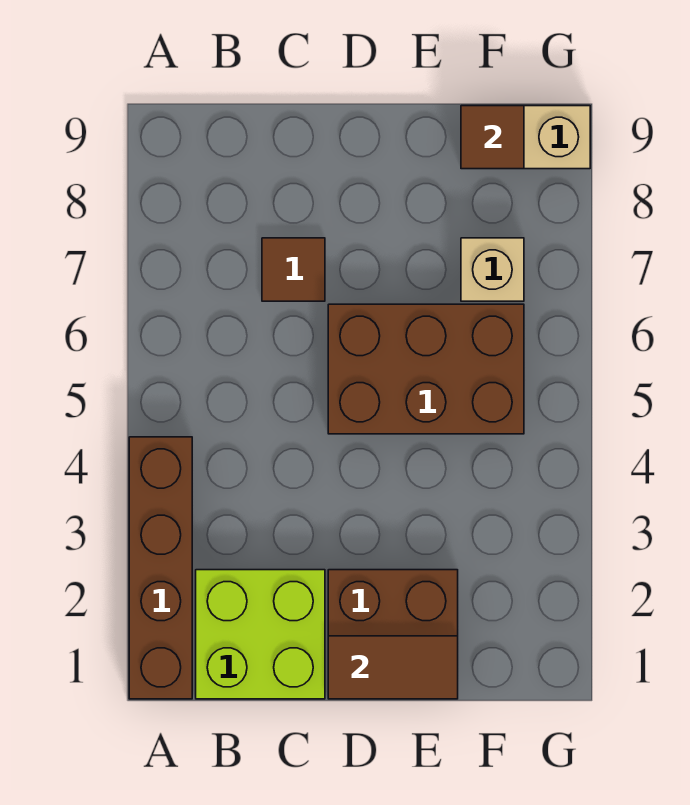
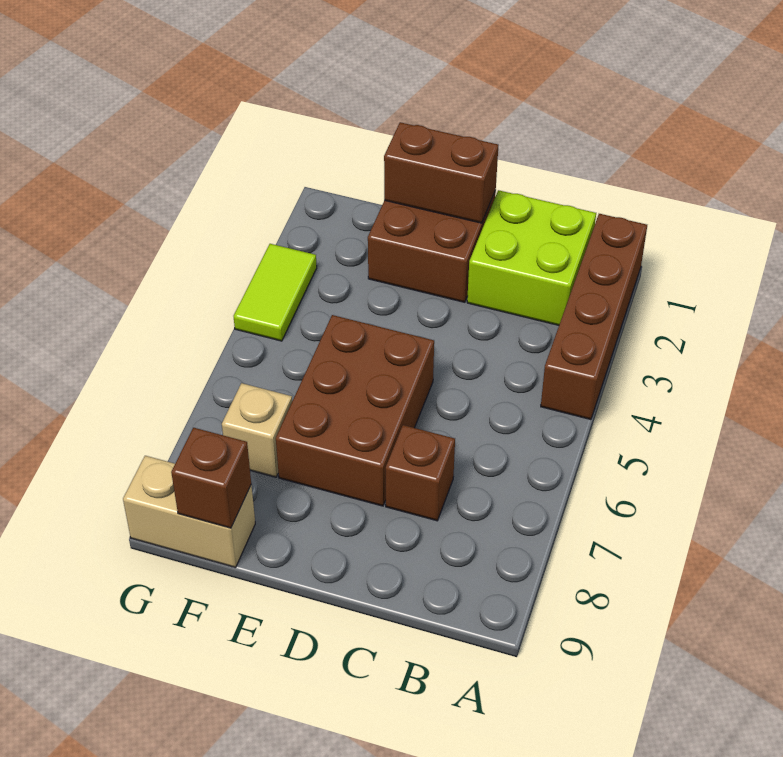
brown 1x1 tile [262,238,325,301] -> brown 1x1 brick [386,425,455,521]
brown 1x2 tile [328,636,458,699] -> brown 1x2 brick [384,122,498,223]
brown 2x3 brick [328,304,524,434] -> brown 2x3 brick turned to [276,315,434,506]
brown 1x1 tile [461,106,524,169] -> brown 1x1 brick [171,428,251,528]
none -> lime 1x2 tile [234,244,317,341]

